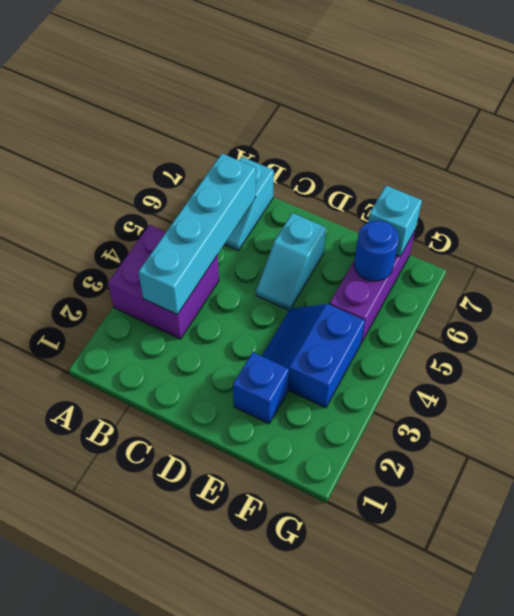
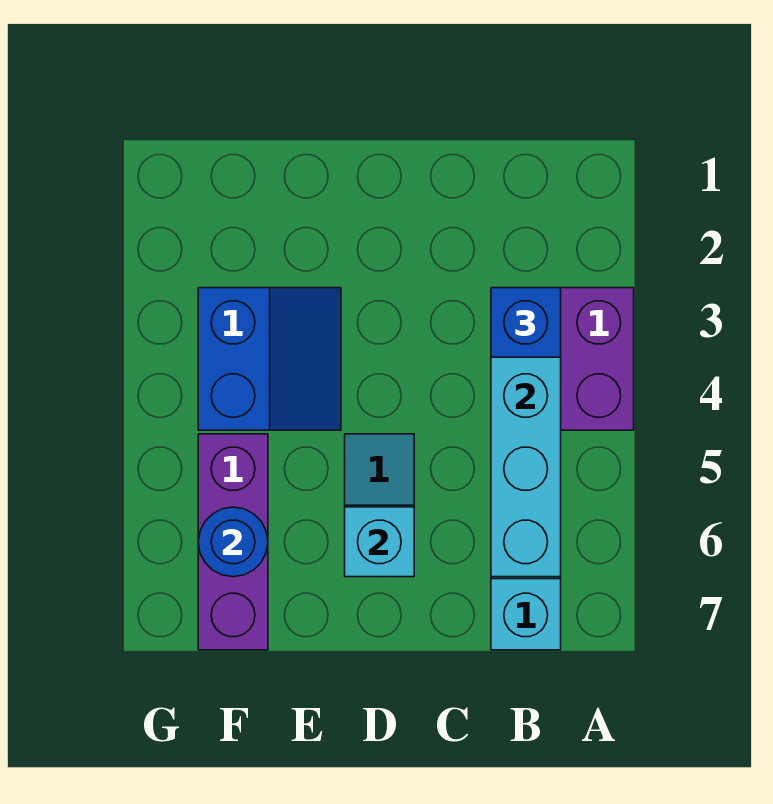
blue 1x1 brick [233,352,289,424] -> blue 1x1 brick moved to [491,288,561,357]
cyan 1x1 brick [368,186,422,257] -> cyan 1x1 brick moved to [345,507,414,577]

